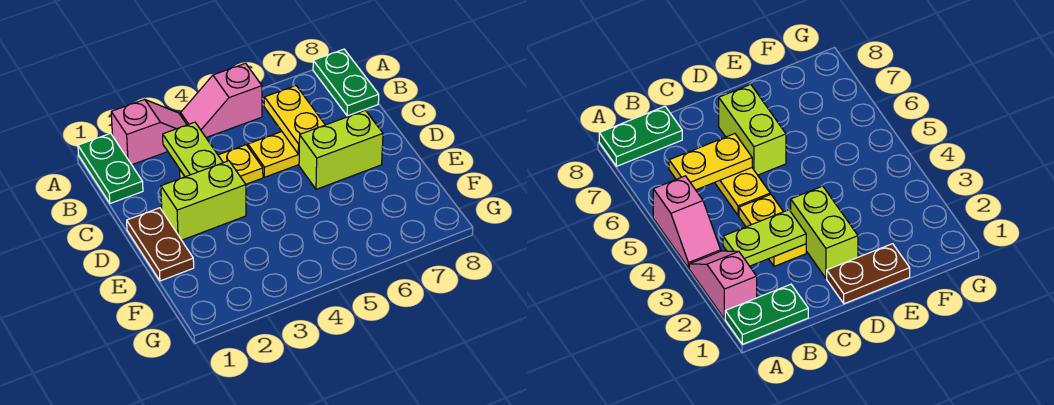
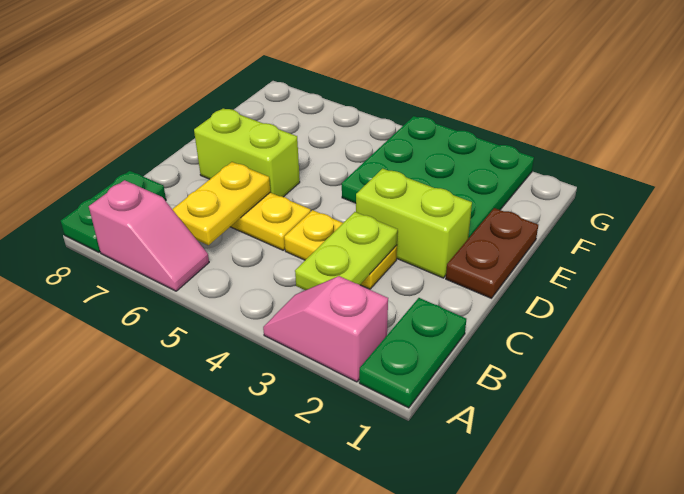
pink 1x2 slope [181,63,262,138] -> pink 1x2 slope moved to [89,180,209,291]
none -> green 3x3 plate [342,116,534,238]

